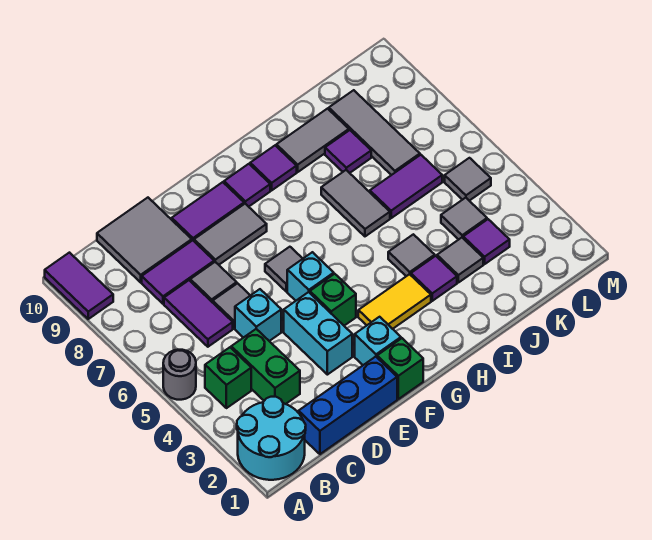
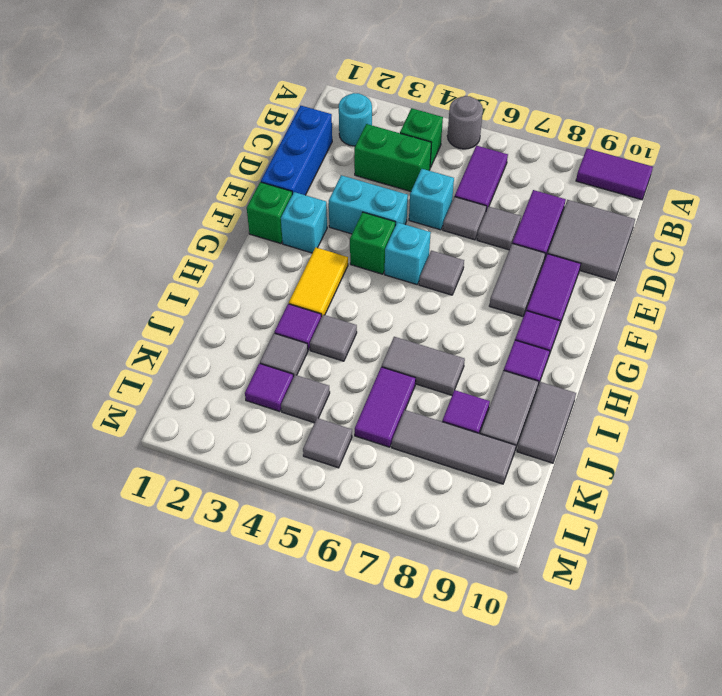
cyan 2x2 round brick [237,397,306,480] -> cyan 1x1 round brick [339,93,372,146]
purple 1x2 tile [164,280,233,347] -> purple 1x2 tile turned to [455,146,508,210]
none -> grey 1x2 tile [517,382,576,463]

